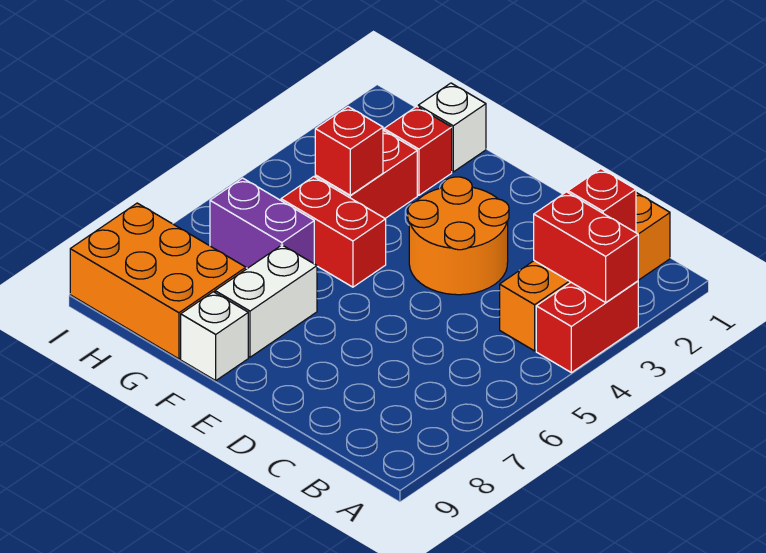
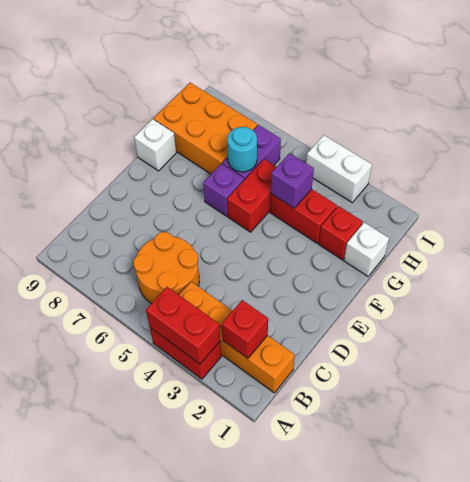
red 1x2 brick [534,192,638,302] -> red 1x2 brick turned to [146,287,220,364]
orange 2x2 round brick [408,177,509,295] -> orange 2x2 round brick moved to [133,232,199,303]
none -> purple 1x1 brick [203,163,244,216]
white 1x2 brick [215,245,317,357] -> white 1x2 brick moved to [306,135,372,202]
red 1x1 brick [315,107,383,195] -> purple 1x1 brick [271,153,314,208]
none -> cyan 1x1 round brick [227,127,257,172]
orange 2x3 brick [70,203,246,359] -> orange 2x3 brick turned to [154,83,257,174]

